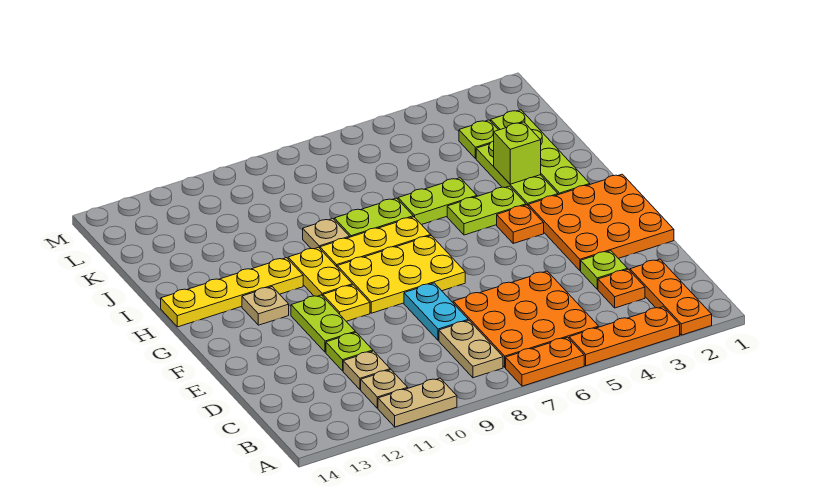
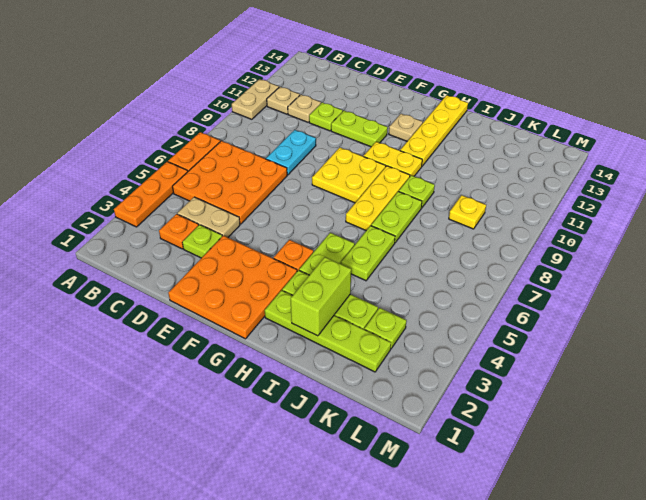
orange 1x3 plate [630,259,712,335] -> none
tan 1x2 plate [439,320,503,378] -> tan 1x2 plate moved to [177,197,240,237]
cyan 1x2 plate [404,283,468,340] -> cyan 1x2 plate turned to [266,130,316,175]
yellow 2x3 plate [337,236,465,313] -> yellow 2x2 plate [312,148,386,203]
yellow 1x1 plate [323,285,370,321] -> yellow 1x1 plate moved to [449,195,486,229]
lime 1x1 brick [494,122,541,184] -> lime 1x2 brick [291,257,351,336]
tan 1x1 plate [303,219,350,249] -> lime 1x1 plate [399,175,435,208]

